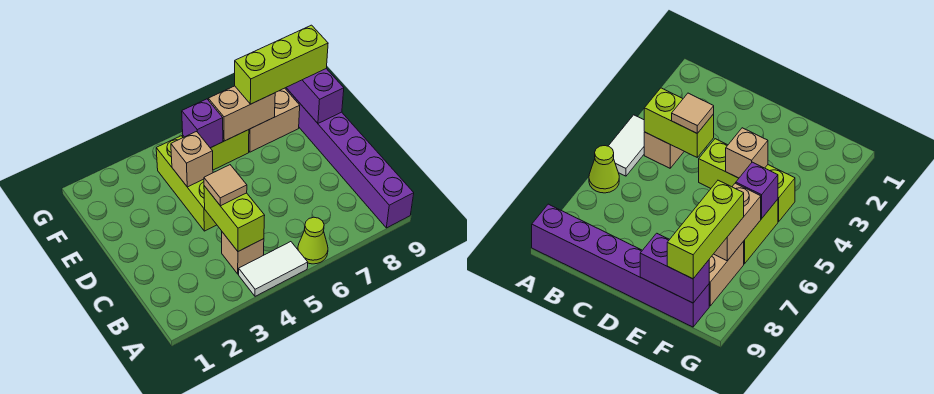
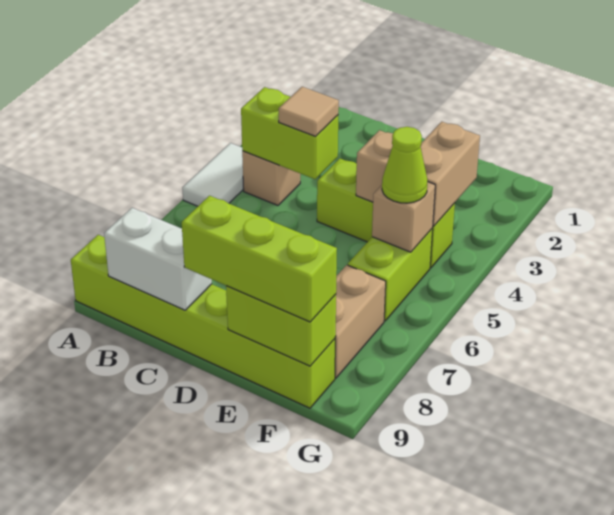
lime 1x1 cone [298,217,328,264] -> lime 1x1 cone moved to [382,127,428,203]
purple 1x6 brick [285,88,414,228] -> lime 1x6 brick [71,235,335,408]
none -> white 1x2 brick [104,208,212,310]
purple 1x2 brick [286,69,344,123] -> lime 1x2 brick [226,286,336,366]
purple 1x1 brick [182,99,223,148] -> tan 1x1 brick [372,182,435,252]
tan 1x2 brick [208,86,275,141] -> tan 1x2 brick moved to [421,122,480,226]
lime 1x3 brick [235,25,328,104] -> lime 1x3 brick turned to [182,196,337,322]

